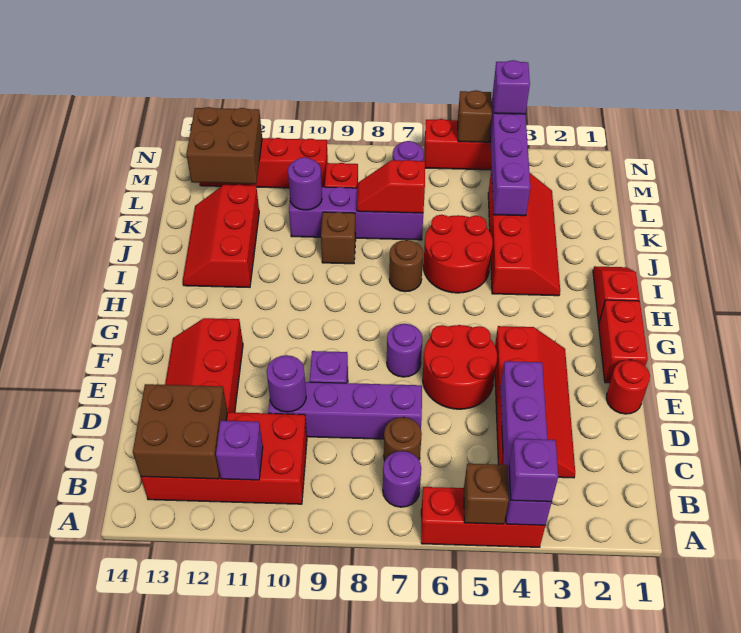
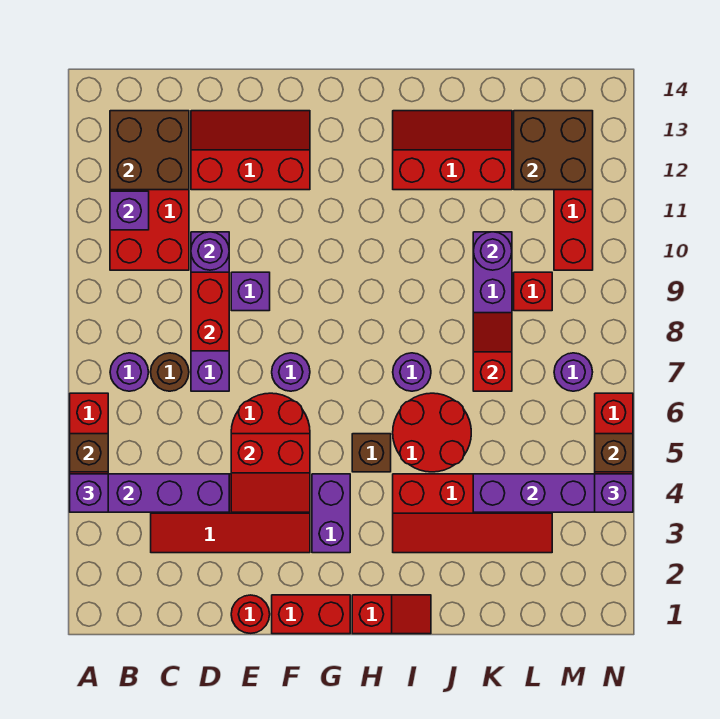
none -> red 1x2 brick [191,272,229,351]
none -> red 2x2 slope [231,434,310,512]
none -> purple 1x2 brick [312,474,350,553]
brown 1x1 round brick [389,240,423,292] -> purple 1x1 round brick [393,353,431,391]
brown 1x1 brick [321,212,356,264] -> brown 1x1 brick moved to [352,434,391,472]

